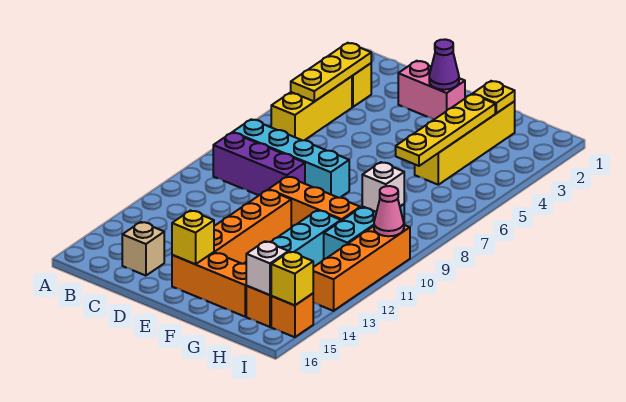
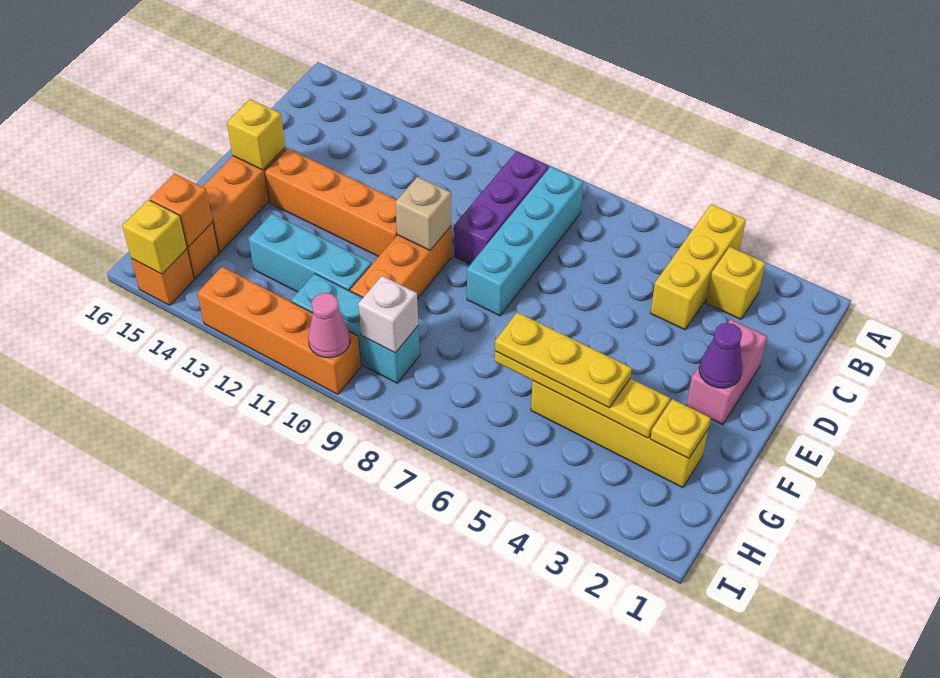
yellow 1x3 plate [291,43,371,102] -> yellow 1x3 plate moved to [495,312,632,408]
yellow 1x3 brick [271,76,352,140] -> yellow 1x3 brick turned to [650,204,746,330]
tan 1x1 brick [122,222,164,276] -> tan 1x1 brick moved to [395,177,451,250]
white 1x1 brick [246,241,289,295] -> orange 1x1 brick [150,174,213,247]

